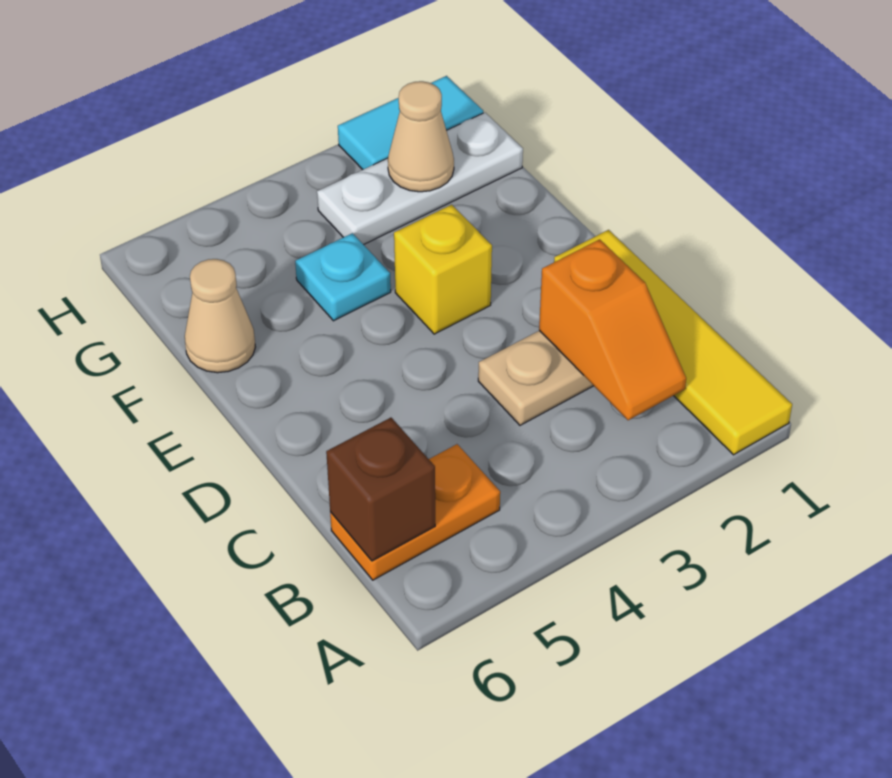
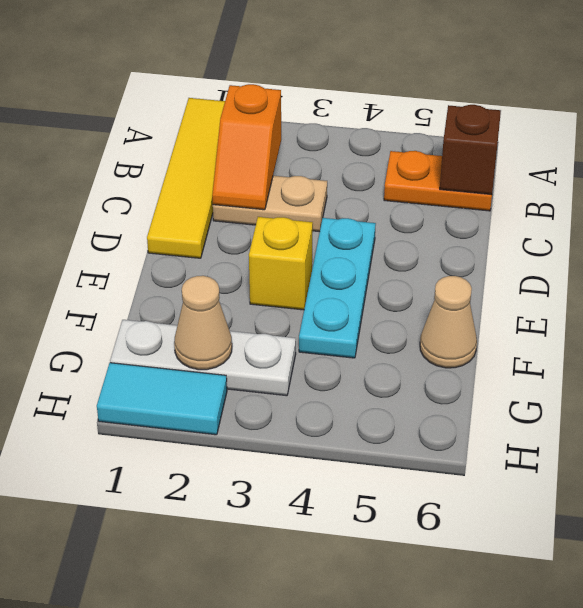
orange 1x2 slope [539,239,686,420] -> orange 1x2 slope turned to [212,84,281,210]
cyan 1x1 plate [295,233,391,321] -> cyan 1x3 plate [299,218,376,358]

